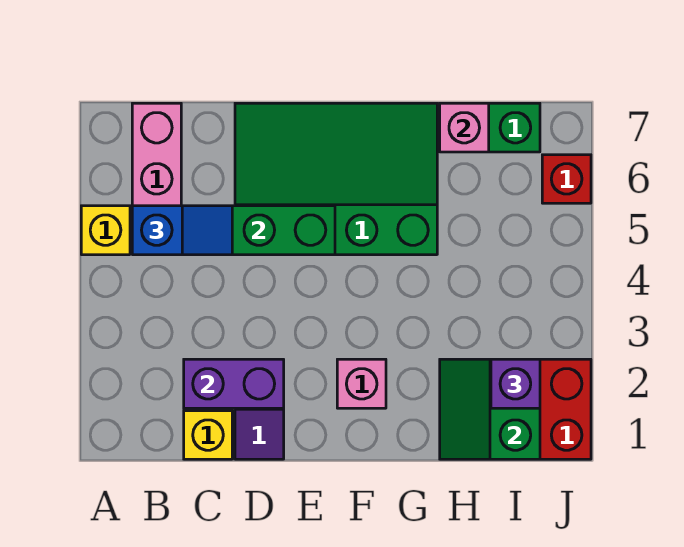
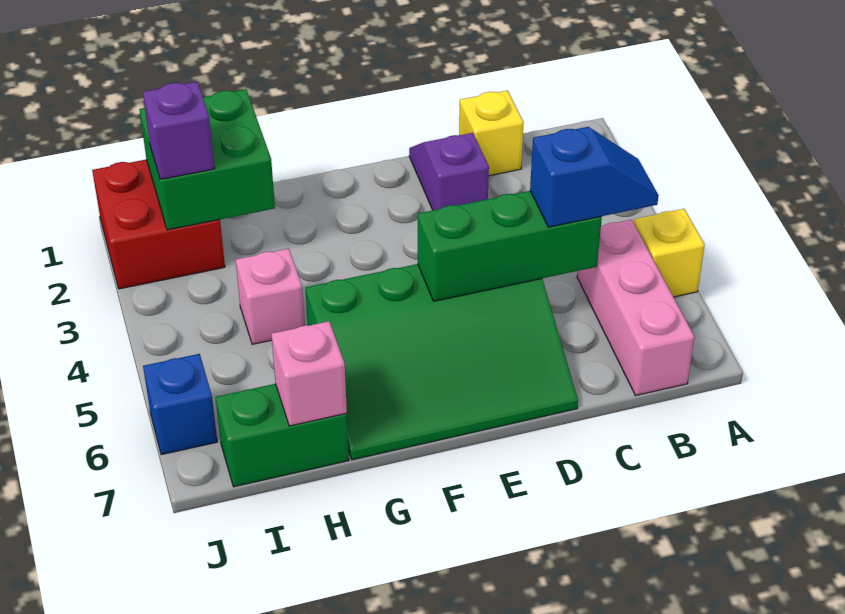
blue 1x2 slope [132,206,232,255] -> blue 1x2 slope turned to [530,127,659,227]
purple 1x2 brick [184,359,284,408] -> none
pink 1x1 brick [337,359,386,408] -> pink 1x1 brick moved to [236,249,305,344]
green 2x2 slope [440,359,540,459] -> green 2x2 brick [139,89,275,230]
red 1x1 brick [542,155,591,203] -> blue 1x1 brick [143,354,217,455]

